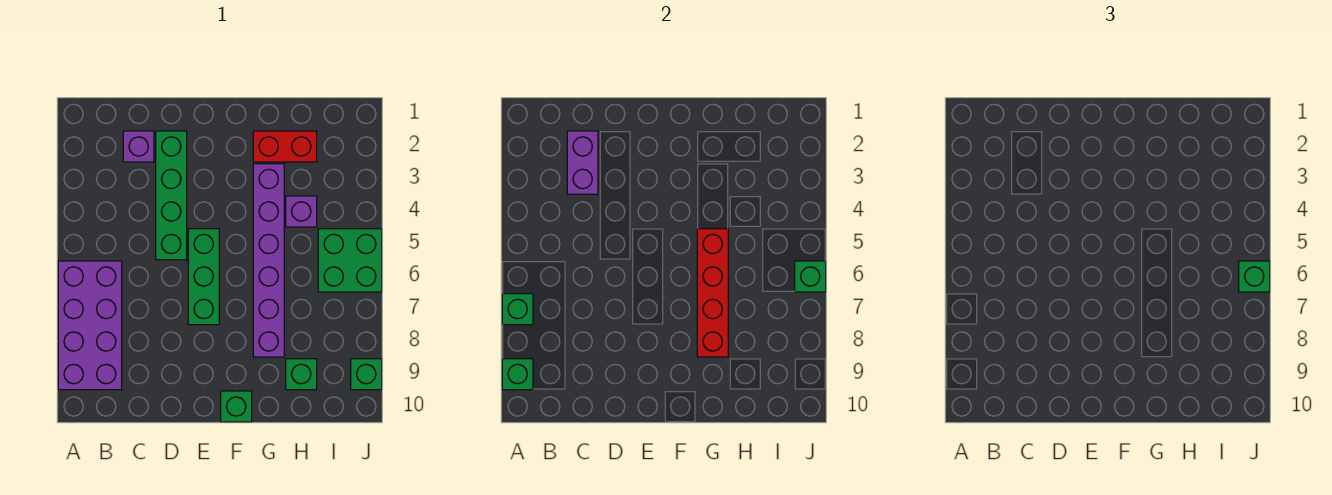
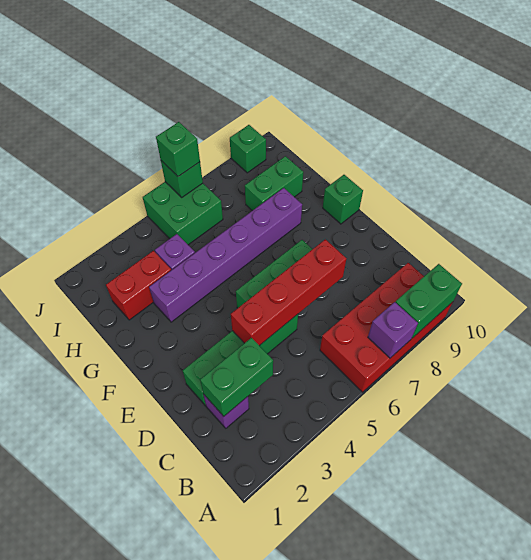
purple 2x4 brick [58,261,122,390] -> red 2x4 brick [320,263,453,392]
green 1x1 brick [502,294,533,325] -> purple 1x1 brick [368,302,418,358]
green 1x1 brick [502,359,533,390] -> green 1x2 brick [395,264,462,338]
purple 1x2 brick [567,131,598,194] -> green 1x2 brick [200,338,273,416]
red 1x2 brick [253,131,317,162] -> red 1x2 brick turned to [106,251,171,320]
red 1x4 brick [697,229,728,357] -> red 1x4 brick moved to [231,239,346,346]
green 1x1 brick [286,359,317,390] -> green 1x2 brick [245,156,303,211]

